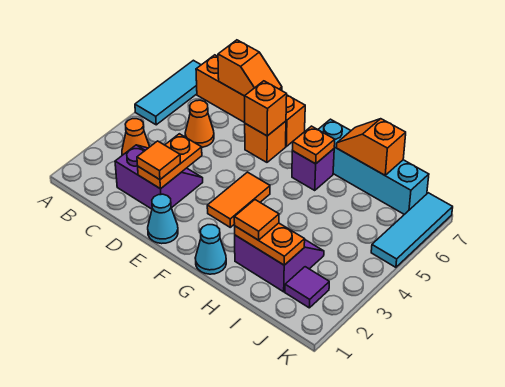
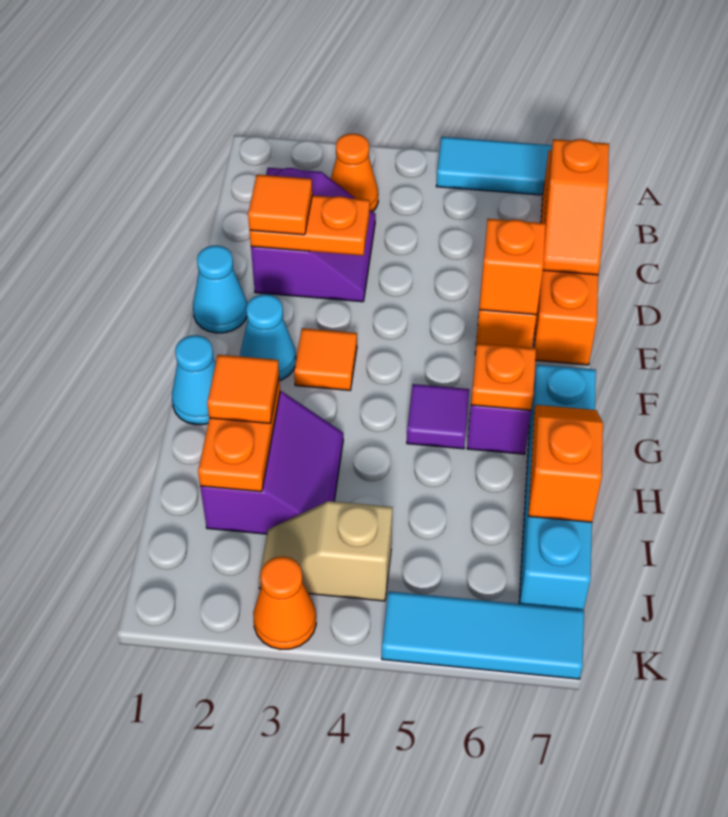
orange 1x1 cone [185,100,214,147] -> orange 1x1 cone moved to [253,557,316,649]
none -> cyan 1x1 cone [240,294,296,381]
orange 1x2 tile [207,172,270,227] -> orange 1x1 tile [294,328,357,390]
purple 1x1 tile [285,267,329,308] -> purple 1x1 tile moved to [407,384,469,449]
none -> tan 1x2 slope [259,501,393,601]

